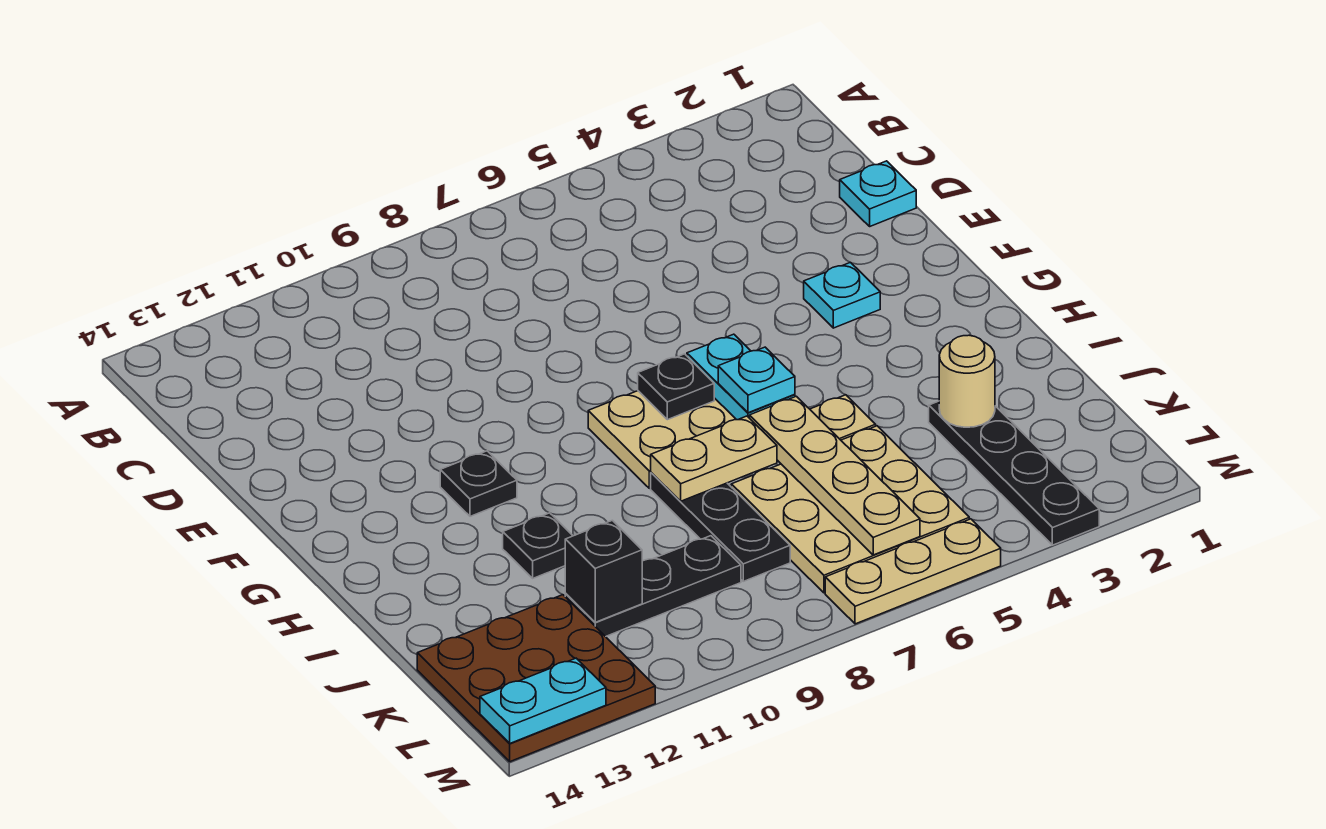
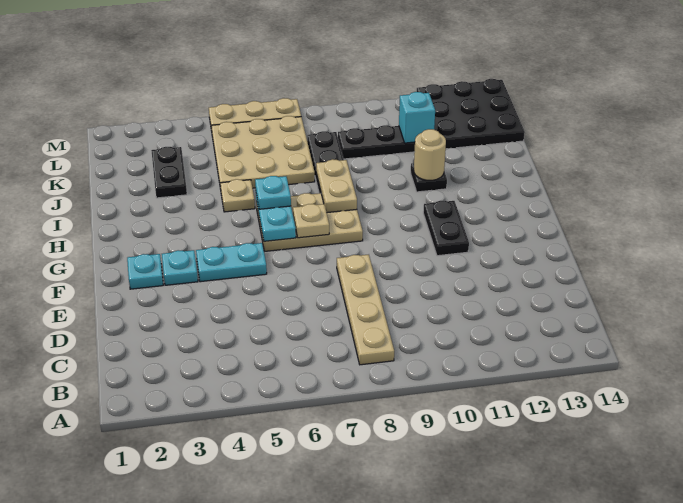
cyan 1x1 plate [840,161,916,226] -> cyan 1x1 plate moved to [127,254,163,289]
black 1x1 plate [638,354,714,420] -> tan 1x1 plate [293,204,329,238]
black 1x1 plate [440,451,517,516] -> black 1x2 plate [423,201,469,256]
tan 1x4 plate [750,396,920,555] -> tan 1x4 plate moved to [337,255,394,365]
tan 1x2 plate [651,416,777,501] -> tan 1x2 plate turned to [316,159,357,213]
black 1x4 plate [929,401,1099,545] -> black 1x2 plate [151,147,187,198]
tan 1x1 round brick [939,335,995,427] -> tan 1x1 round brick moved to [414,129,446,180]
black 1x1 brick [565,520,642,622] -> cyan 1x1 brick [399,92,435,143]
brown 3x3 plate [417,595,655,762] -> black 3x3 plate [417,79,525,149]
cyan 1x2 plate [480,658,606,743] -> cyan 1x2 plate moved to [196,243,267,282]

